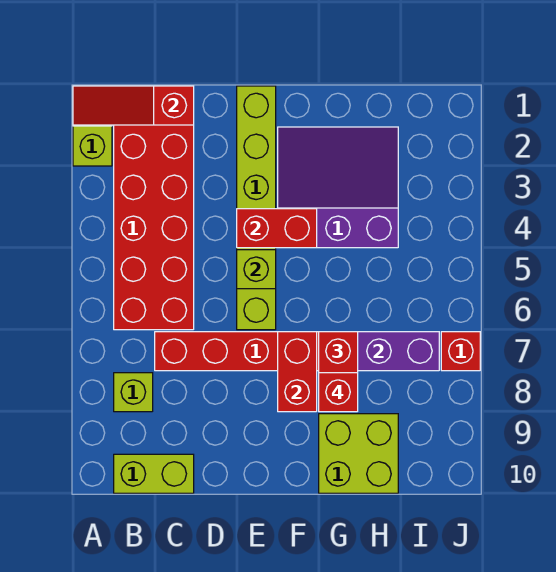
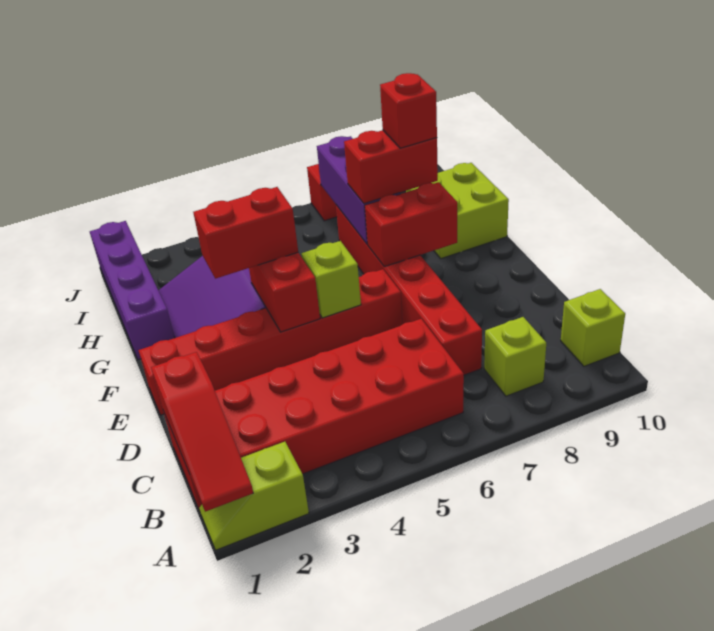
lime 1x2 brick [114,454,194,493] -> lime 1x1 brick [561,289,625,366]
lime 1x6 brick [237,86,276,330] -> red 1x6 brick [138,269,402,415]
none -> red 1x2 brick [193,187,298,279]
none -> purple 1x4 brick [90,221,174,360]

